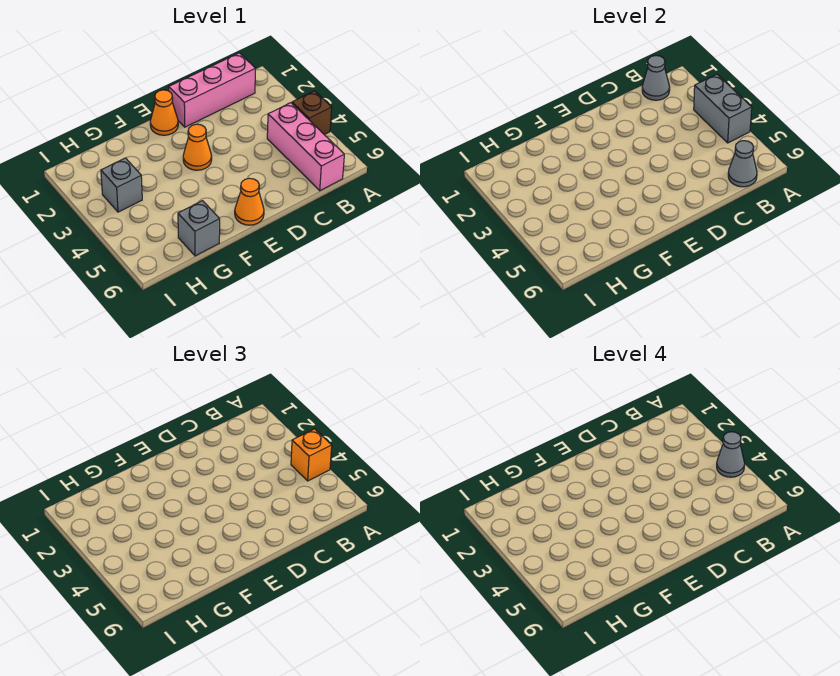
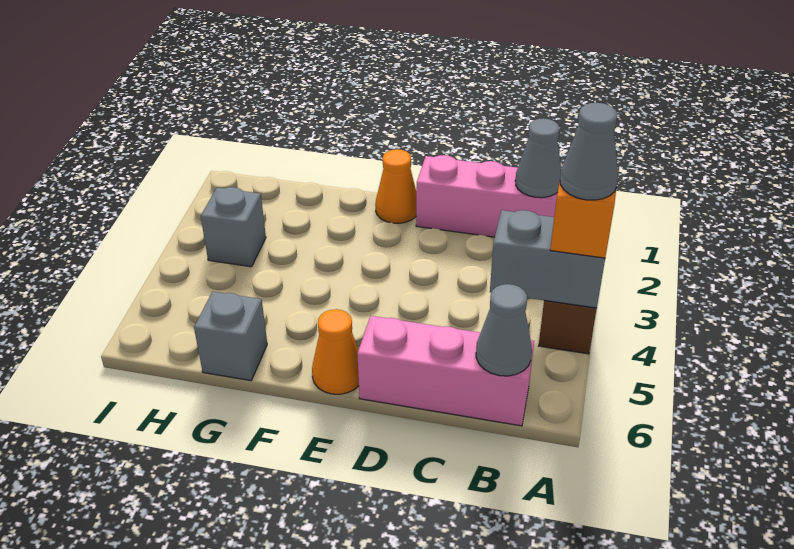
grey 1x2 brick [694,74,752,143] -> grey 1x2 brick turned to [490,210,605,308]
pink 1x3 brick [267,103,344,191] -> pink 1x3 brick turned to [357,316,534,426]
orange 1x1 cone [183,124,212,170] -> none

